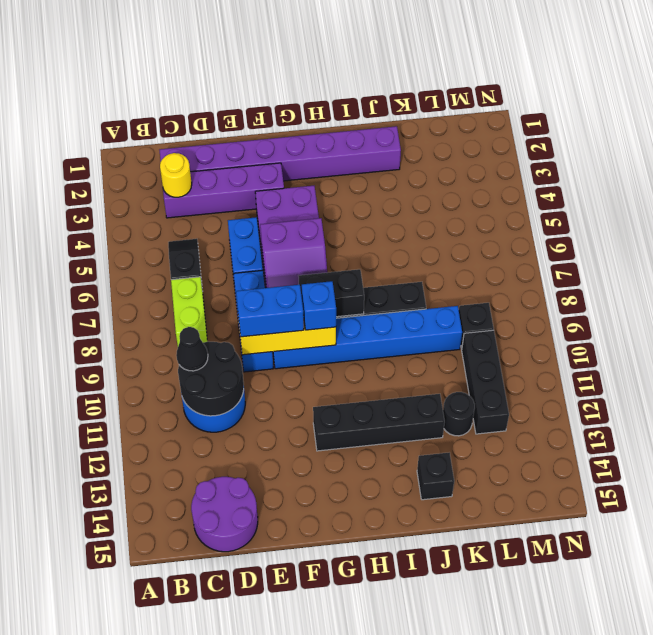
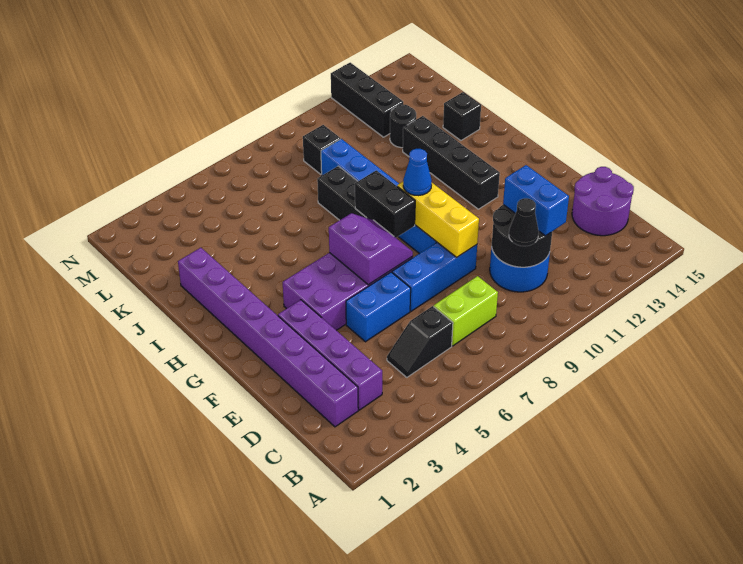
yellow 1x1 round brick [160,153,192,197] -> none
blue 1x2 brick [236,285,304,337] -> blue 1x2 brick moved to [503,165,569,236]
blue 1x1 brick [302,281,336,330] -> blue 1x1 cone [403,149,432,196]
black 1x3 brick [462,330,509,434] -> black 1x3 brick turned to [331,63,403,137]

